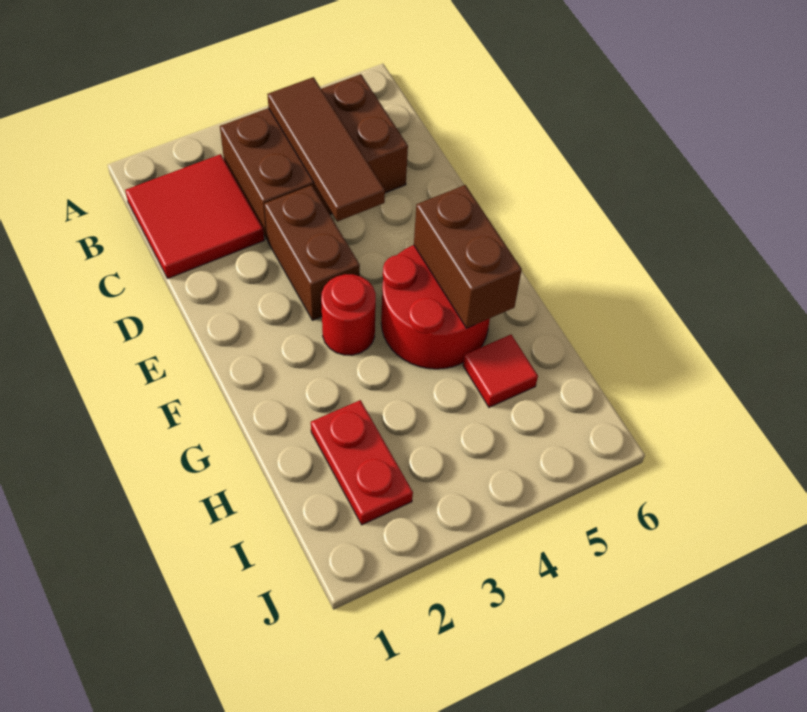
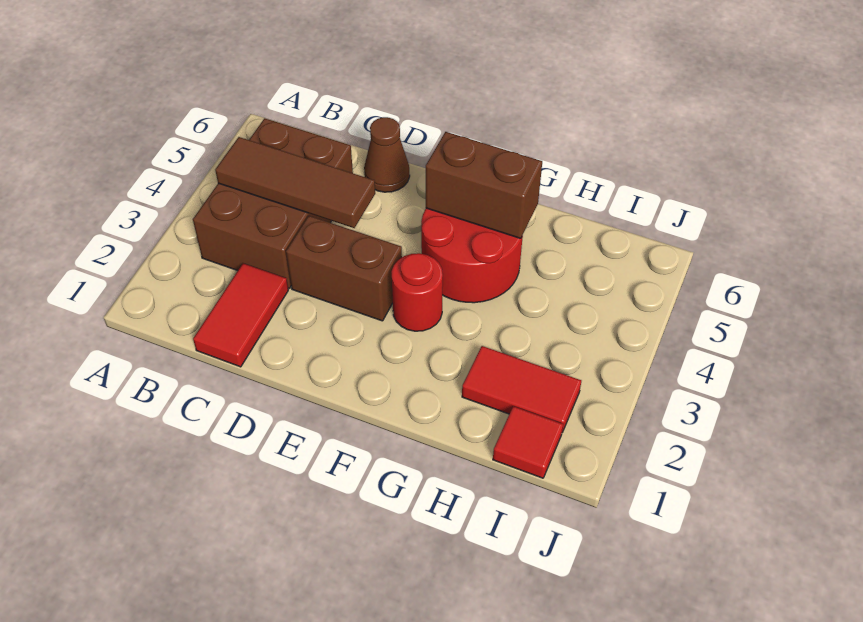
red 2x2 tile [125,154,264,279] -> red 1x2 tile [193,263,288,367]
none -> brown 1x1 cone [364,117,410,192]
red 1x2 plate [311,400,413,525] -> red 1x2 tile [462,346,581,432]
red 1x1 tile [463,335,538,407] -> red 1x1 tile moved to [493,406,563,478]

